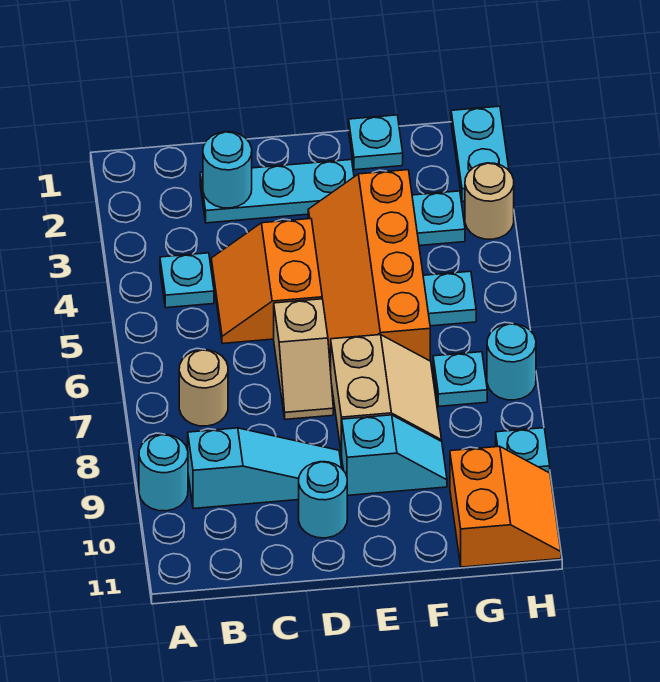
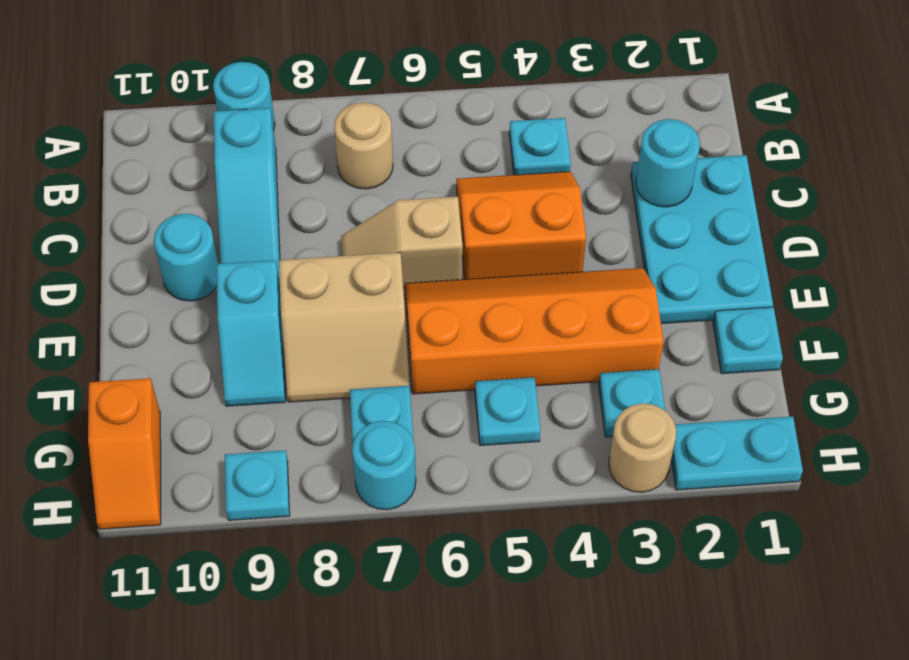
cyan 1x3 plate [200,160,354,223] -> cyan 2x3 plate [631,155,773,324]
orange 2x2 slope [450,446,561,567] -> orange 1x2 slope [88,378,161,529]

